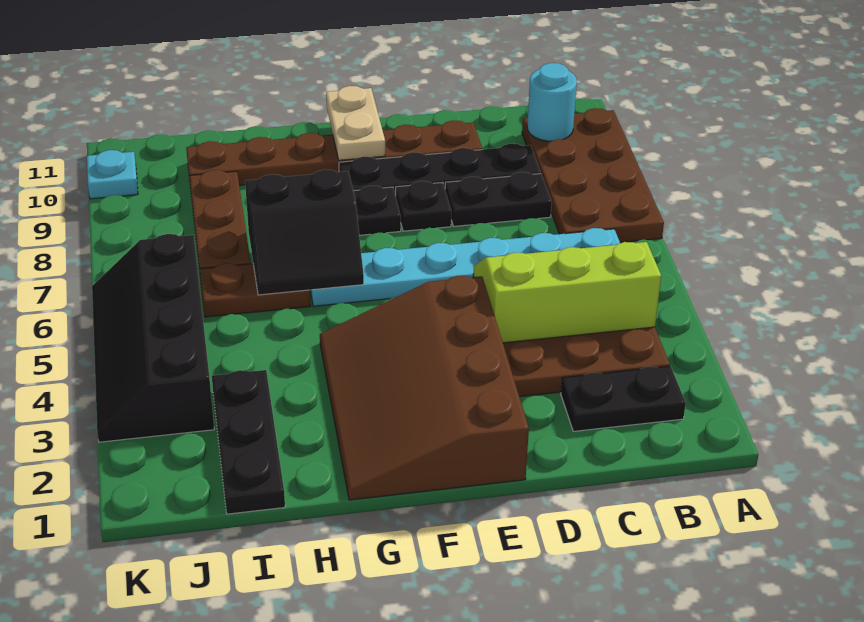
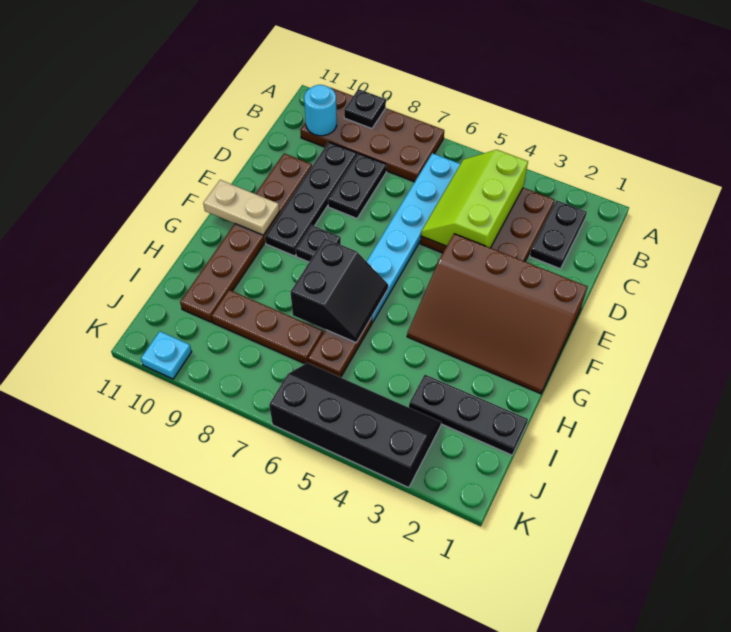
black 1x1 plate [396,181,451,231] -> black 1x1 plate moved to [344,89,386,128]
black 2x4 slope [92,234,214,442] -> black 2x4 slope turned to [269,363,441,488]

